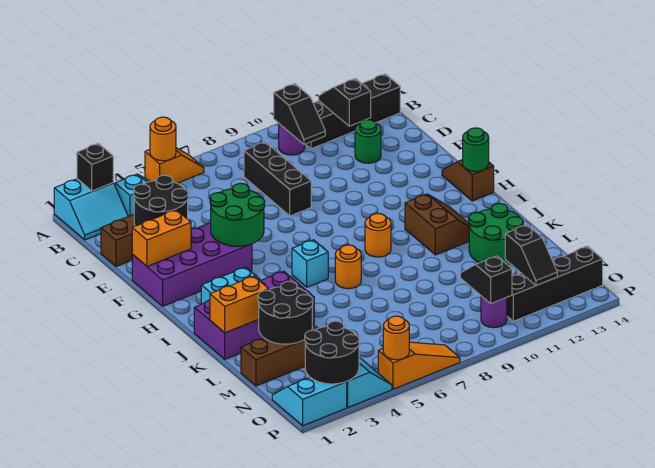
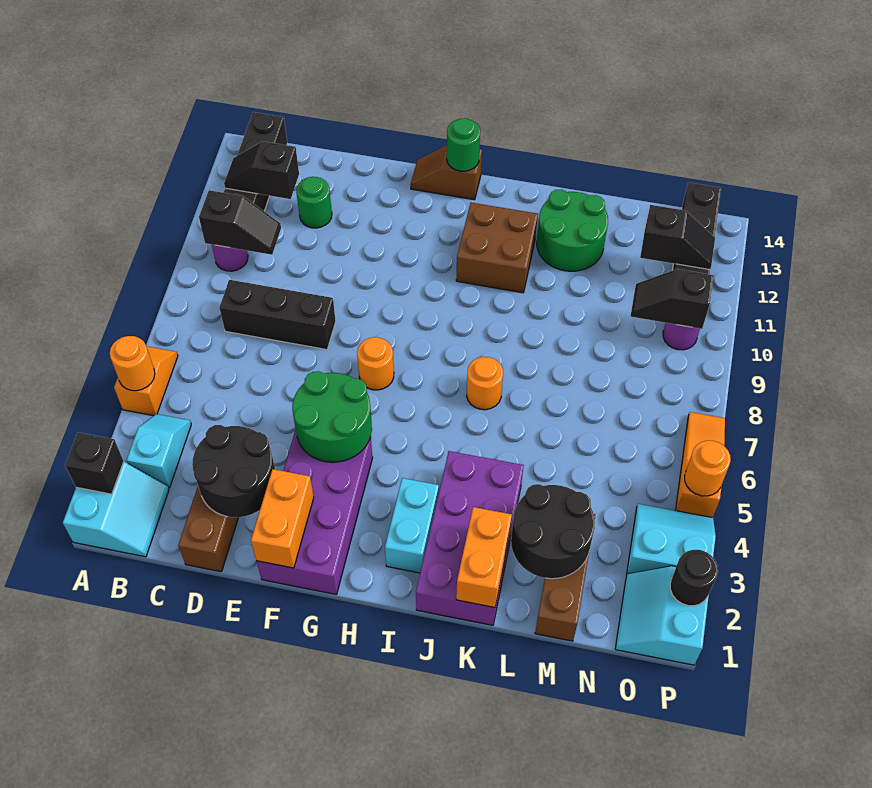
cyan 1x1 brick [292,240,328,287] -> none
orange 1x1 round brick [365,213,391,257] -> orange 1x1 round brick moved to [357,337,394,390]
brown 2x2 slope [405,194,469,255] -> brown 2x2 brick [456,203,538,293]
black 2x2 round brick [305,321,359,384] -> black 1x1 round brick [670,550,718,606]

